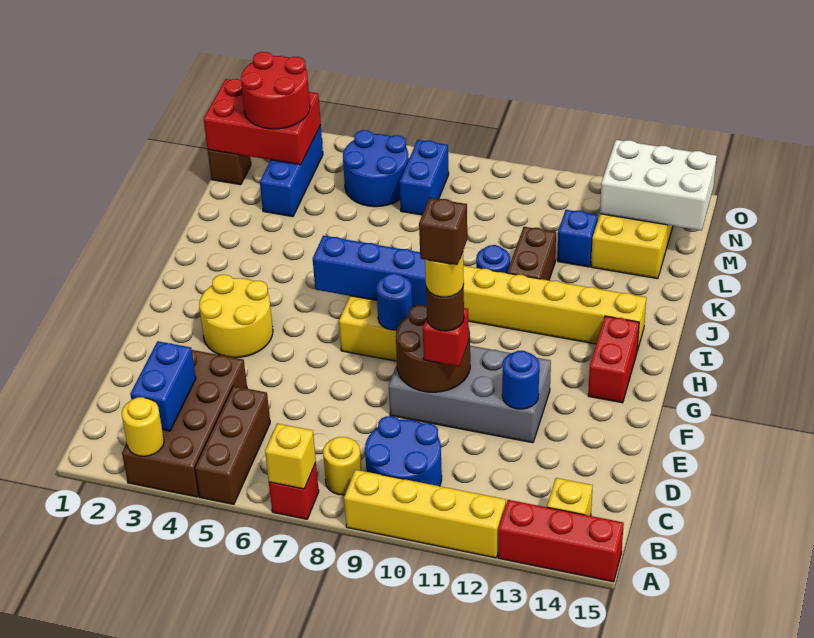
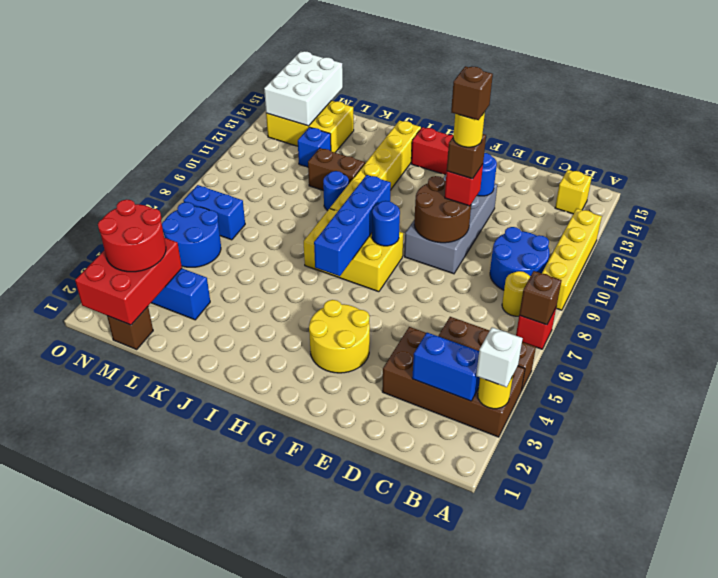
none -> white 1x1 brick [476,327,523,387]
yellow 1x1 brick [265,423,316,489] -> brown 1x1 brick [519,271,562,325]
red 1x3 brick [498,500,624,582] -> none
brown 1x1 round brick [426,284,464,331] -> brown 1x1 brick [447,134,486,179]

